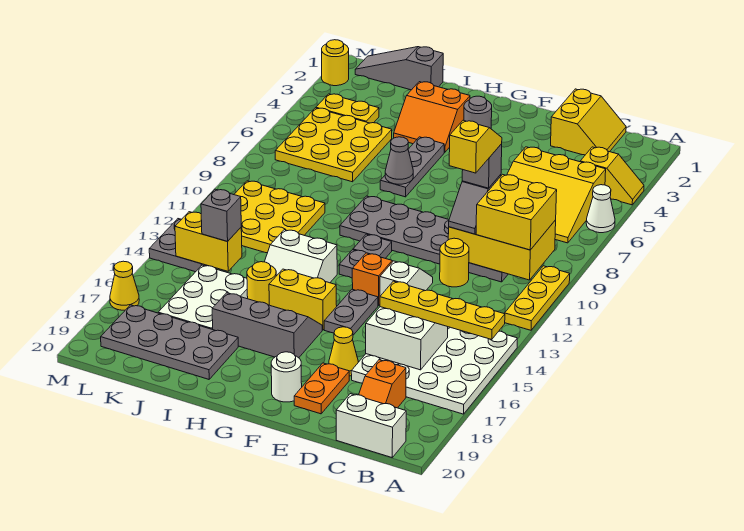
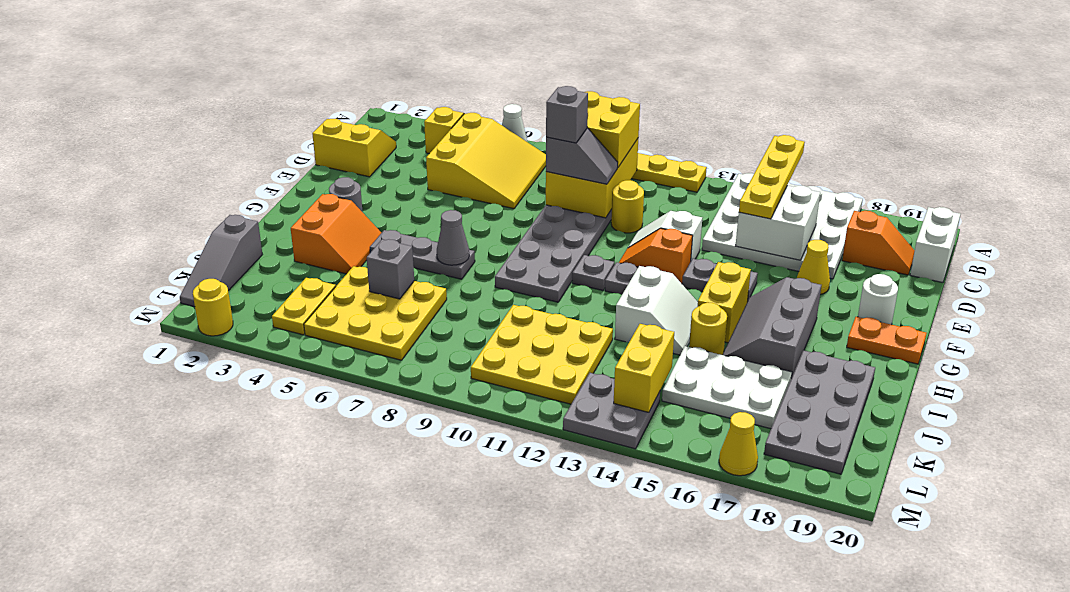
yellow 1x2 slope [449,120,502,173] -> none
orange 1x2 plate [294,363,349,414] -> orange 1x2 plate moved to [847,317,927,364]
grey 1x1 brick [201,189,241,241] -> grey 1x1 brick moved to [367,239,414,299]

